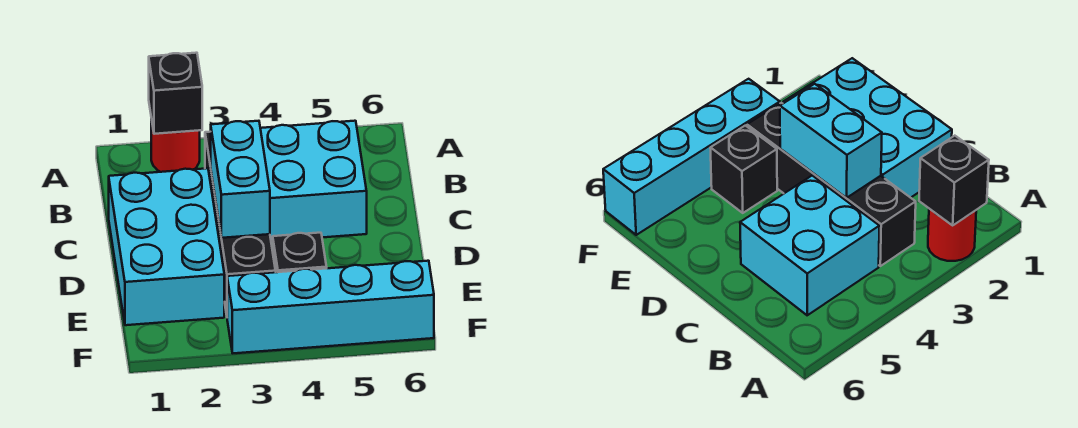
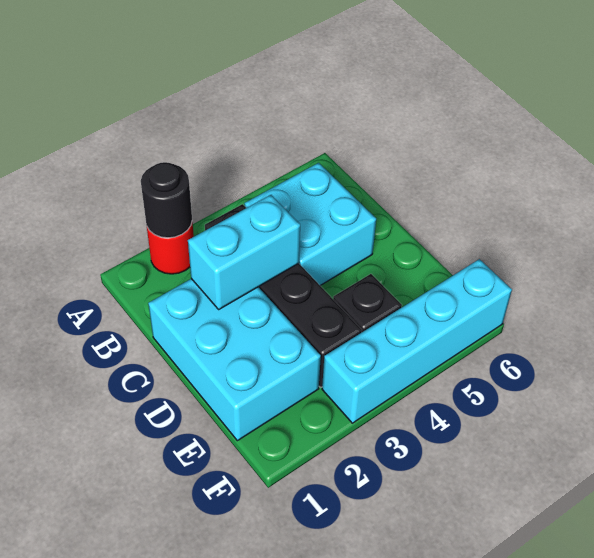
black 1x1 brick [149,53,202,134] -> black 1x1 round brick [141,162,192,238]
cyan 1x2 brick [211,121,270,238] -> cyan 1x2 brick turned to [188,195,300,309]

